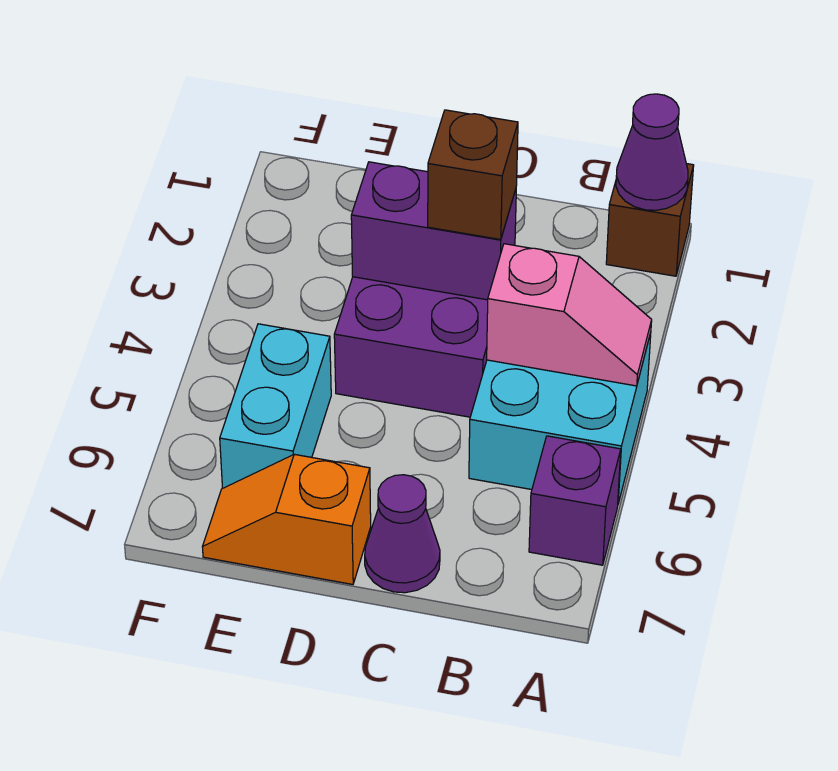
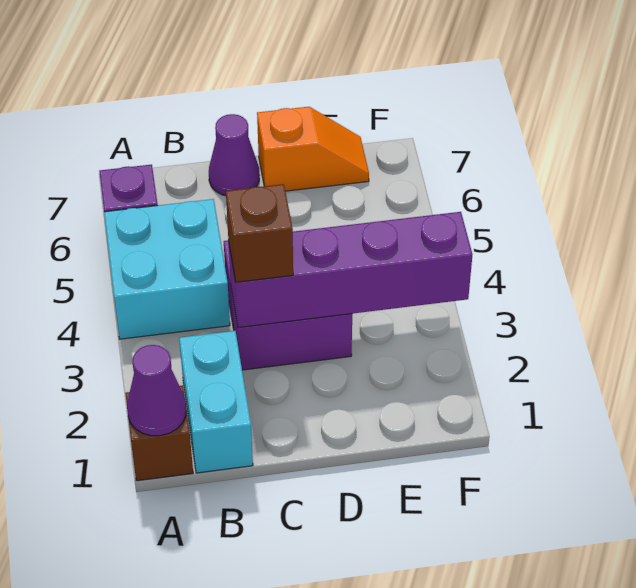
pink 1x2 slope [487,244,652,386] -> none
purple 1x2 brick [351,162,516,300] -> purple 1x4 brick [228,212,472,328]
cyan 1x2 brick [220,324,331,488] -> cyan 1x2 brick moved to [179,331,253,473]

